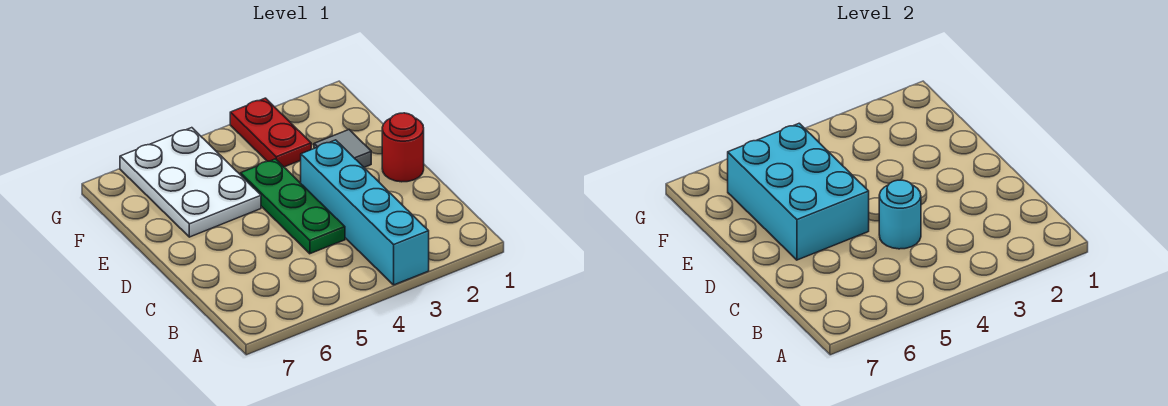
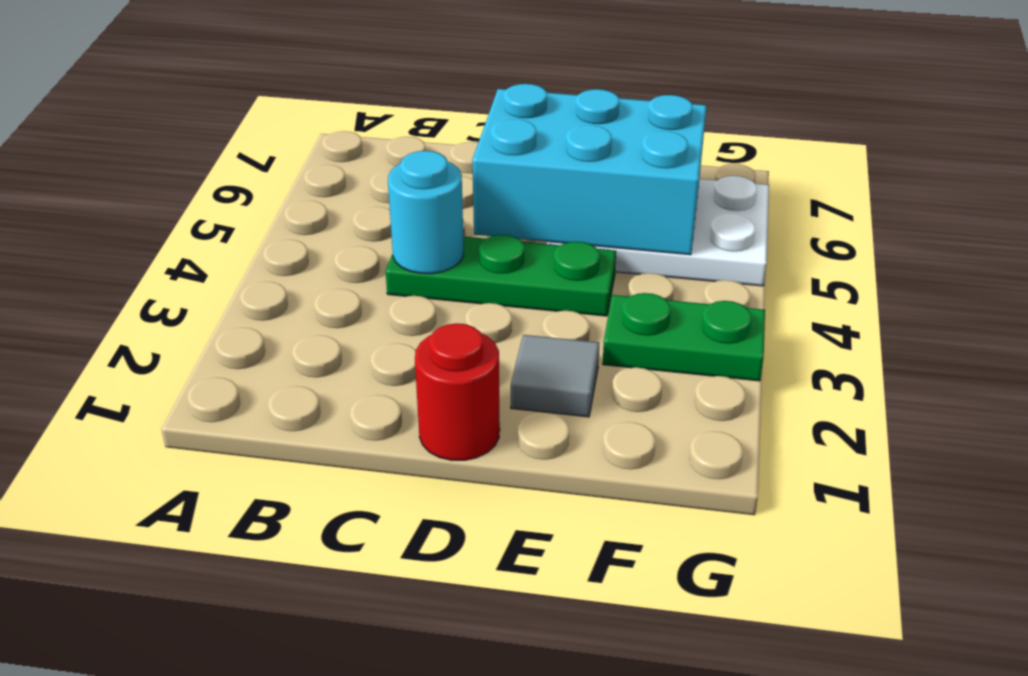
cyan 1x4 brick [301,140,429,285] -> none
red 1x2 plate [230,98,311,167] -> green 1x2 plate [603,293,765,381]

